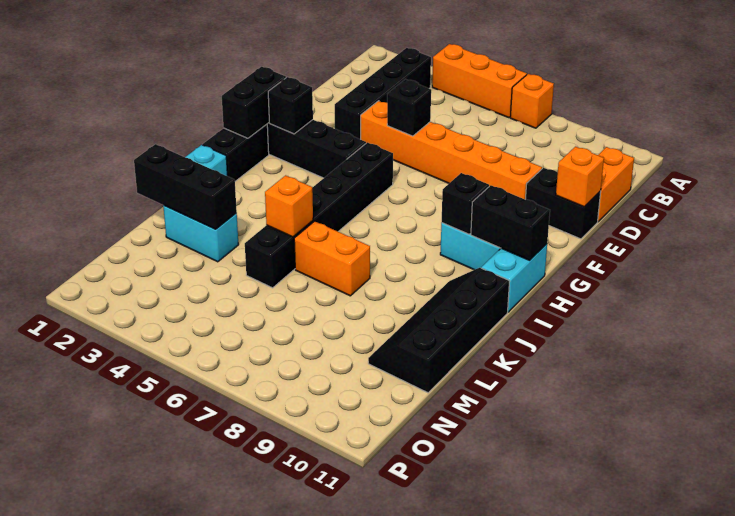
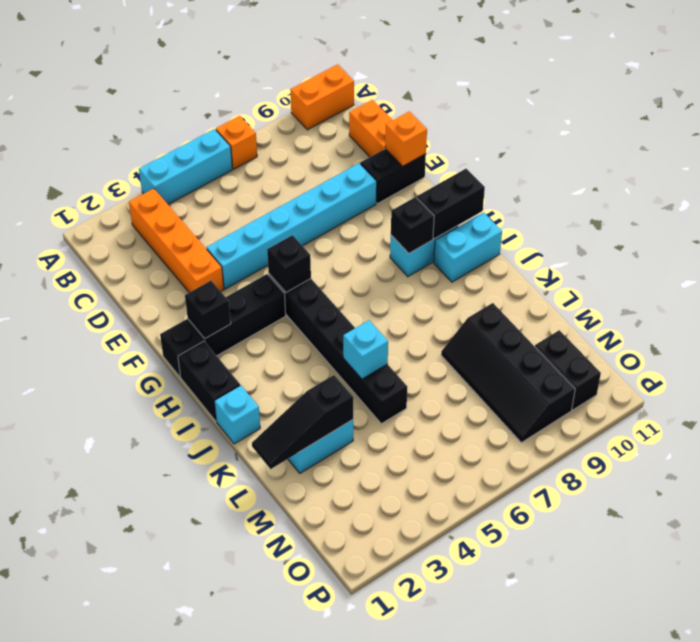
orange 1x3 brick [432,44,527,118] -> cyan 1x3 brick [139,129,232,204]
black 1x4 brick [335,48,431,139] -> orange 1x4 brick [129,189,224,292]
orange 1x6 brick [361,101,542,199] -> cyan 1x6 brick [206,163,377,289]
black 1x1 brick [387,79,431,136] -> black 1x1 brick moved to [267,235,311,292]
black 1x2 brick [222,67,286,138] -> black 1x2 brick moved to [535,330,601,410]
cyan 1x2 brick [481,244,547,312] -> cyan 1x2 brick turned to [434,212,502,282]
black 2x4 slope [368,268,510,393] -> black 2x4 slope moved to [441,303,575,443]
orange 1x1 brick [265,175,313,237] -> cyan 1x1 brick [343,320,388,379]
orange 1x2 brick [294,221,370,296] -> orange 1x2 brick moved to [290,64,354,130]
black 1x3 brick [134,144,237,229] -> black 1x3 slope [252,375,353,469]

